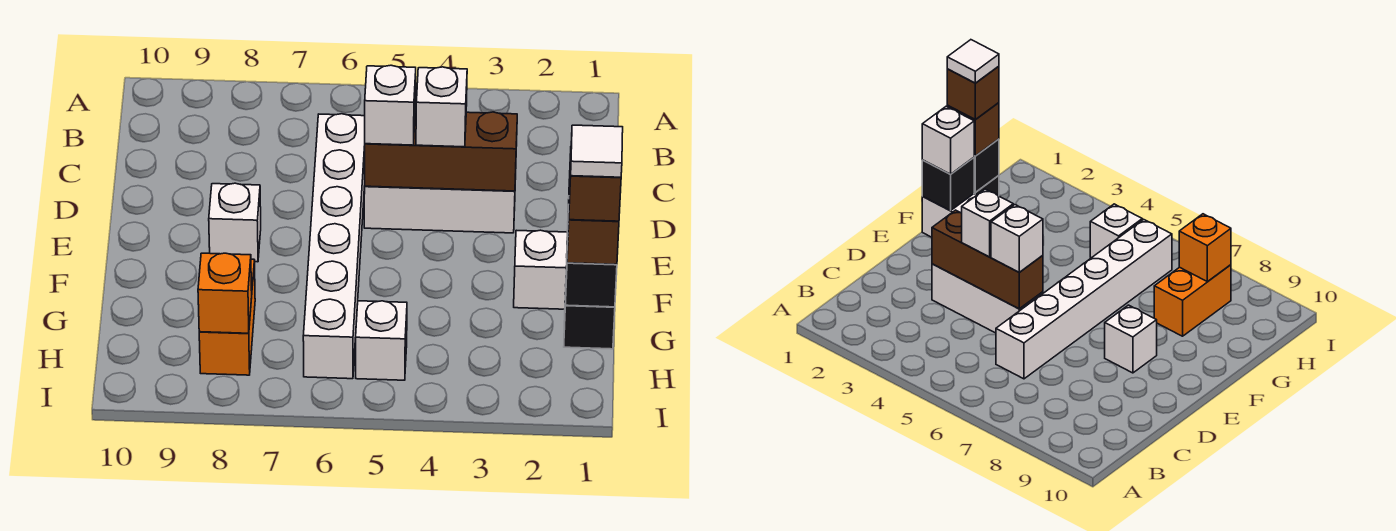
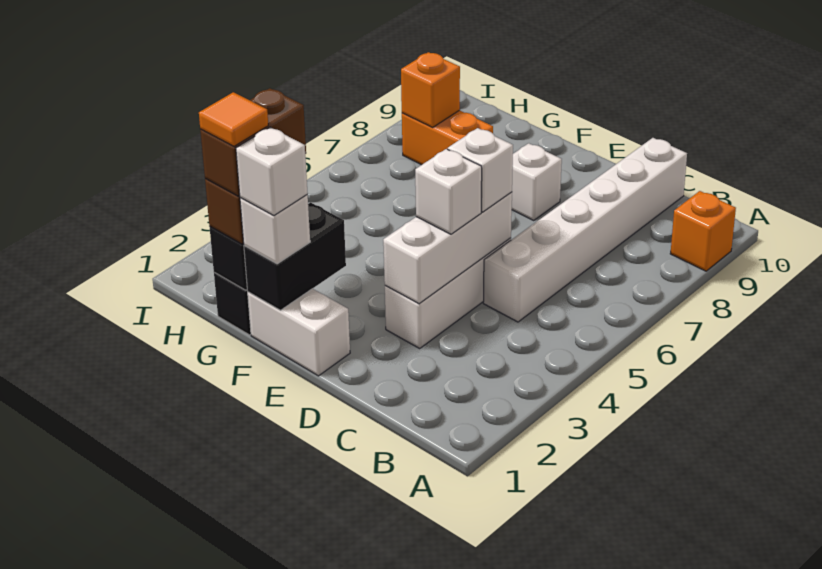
none -> orange 1x1 brick [670,191,736,271]
white 1x6 brick [303,114,365,379] -> white 1x6 brick turned to [483,138,687,322]
brown 1x3 brick [365,111,517,191] -> white 1x3 brick [383,192,512,304]
white 1x2 brick [514,230,567,309] -> white 1x2 brick turned to [248,289,350,376]
black 1x1 brick [922,158,974,211] -> black 1x2 brick [244,202,346,310]
brown 1x1 brick [569,166,621,221] -> brown 1x2 brick [200,88,306,196]
white 1x1 tile [571,125,623,177] -> orange 1x1 tile [199,92,268,146]
white 1x1 brick [356,301,407,380] -> white 1x1 brick moved to [236,127,308,216]

